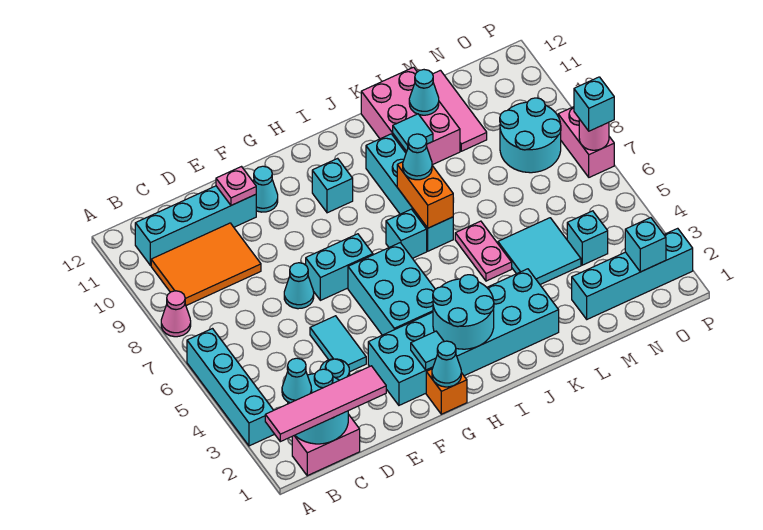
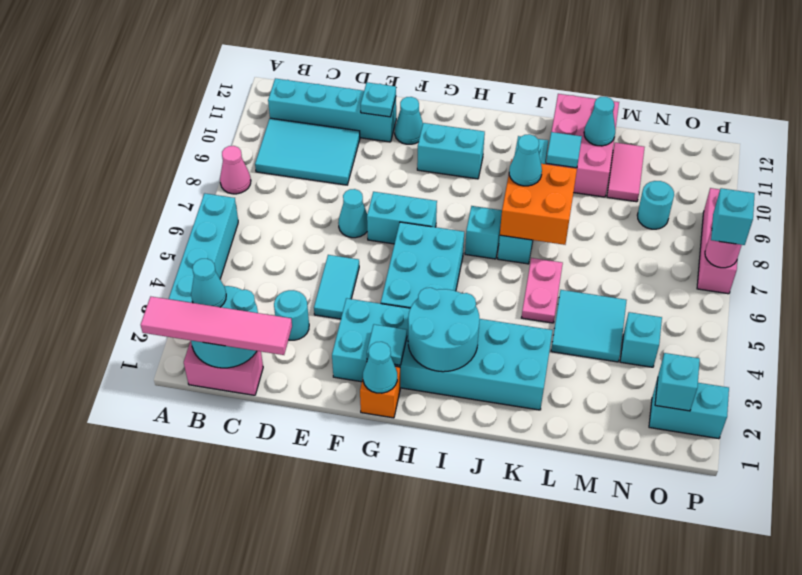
orange 2x3 tile [151,223,261,306] -> cyan 2x3 tile [255,118,360,185]
pink 1x1 plate [216,167,256,205] -> cyan 1x1 plate [361,82,396,117]
cyan 1x1 brick [312,158,353,213] -> cyan 1x2 brick [417,123,485,179]
orange 1x2 brick [397,162,453,228] -> orange 2x2 brick [500,160,577,245]
cyan 1x4 brick [572,228,693,319] -> cyan 1x2 brick [649,378,729,439]
pink 1x3 tile [433,70,487,151] -> pink 1x2 tile [607,143,645,202]
cyan 2x2 round brick [500,98,561,173] -> cyan 1x1 round brick [637,181,674,229]
pink 1x2 brick [558,107,614,177] -> pink 1x3 brick [697,188,737,294]

